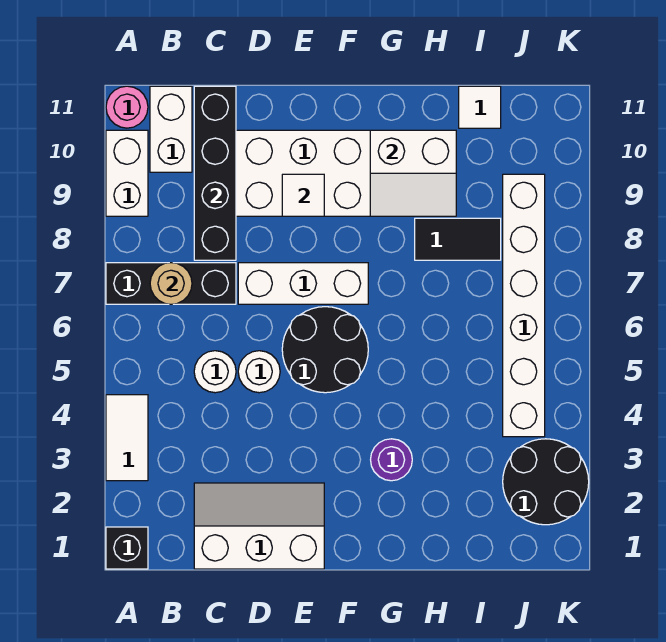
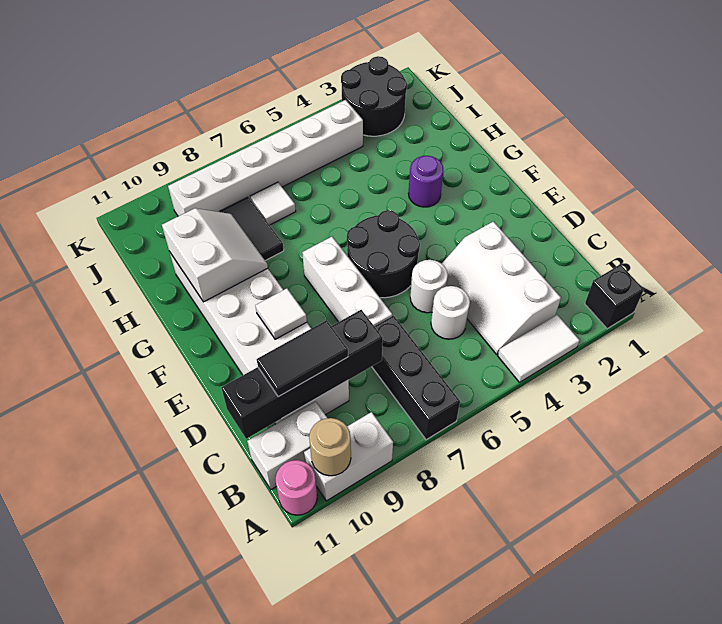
tan 1x1 round brick [150,263,192,304] -> tan 1x1 round brick moved to [309,418,351,476]
white 2x3 slope [194,483,324,569] -> white 2x3 slope moved to [442,222,561,354]
none -> black 1x2 tile [257,320,348,397]
white 1x1 tile [459,86,501,128] -> white 1x1 tile moved to [250,182,296,225]

